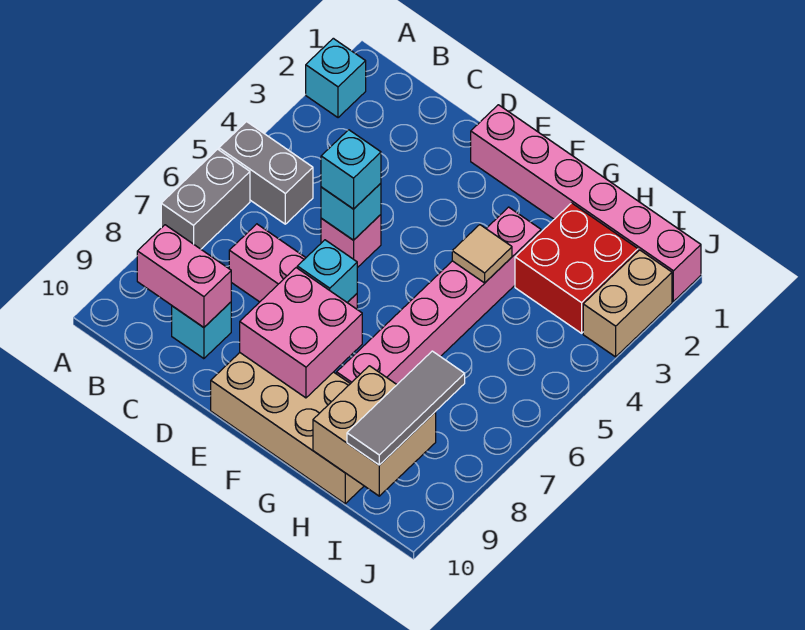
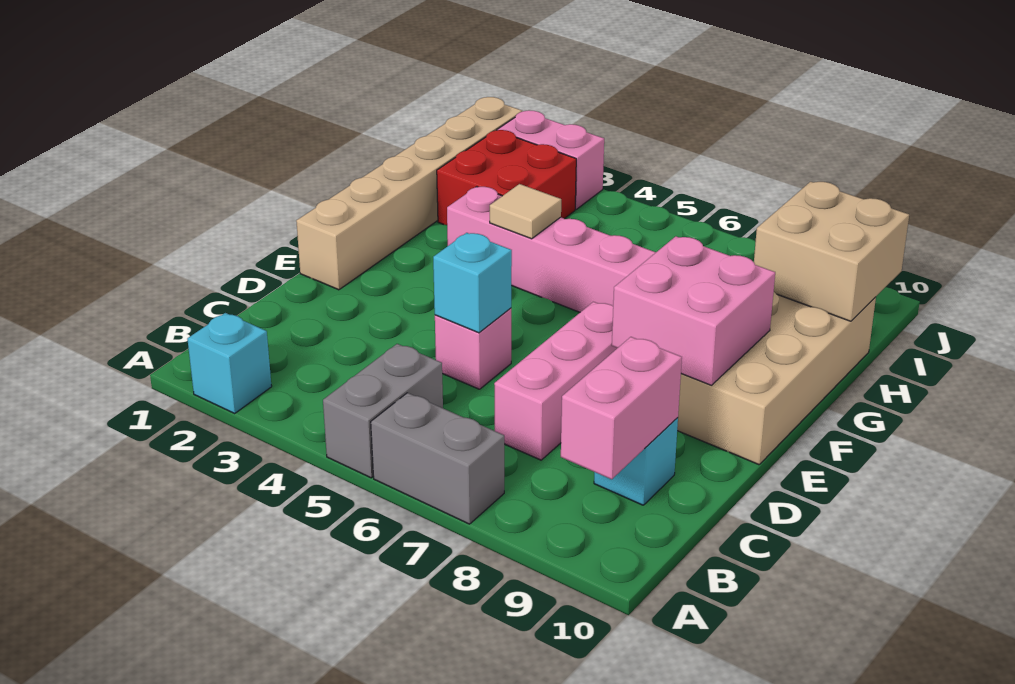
cyan 1x1 brick [321,130,381,209] -> none
pink 1x6 brick [471,105,701,301] -> tan 1x6 brick [296,97,522,290]
cyan 1x1 brick [297,240,357,302] -> none
grey 1x3 tile [347,351,465,465] -> none
tan 1x2 brick [583,250,672,357] -> pink 1x2 brick [497,110,604,209]

